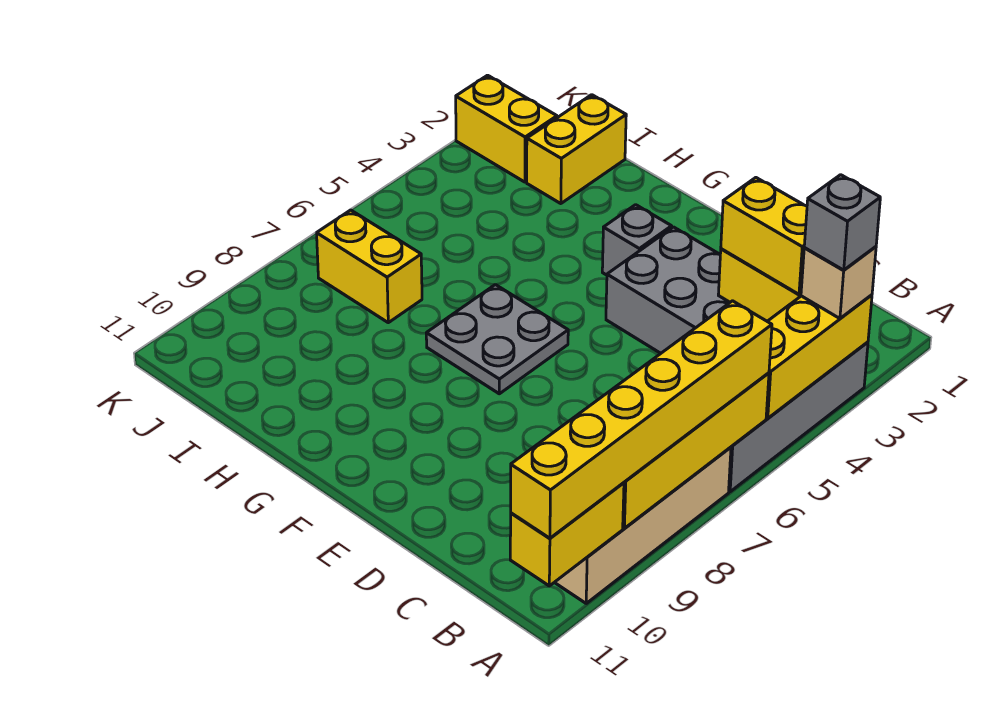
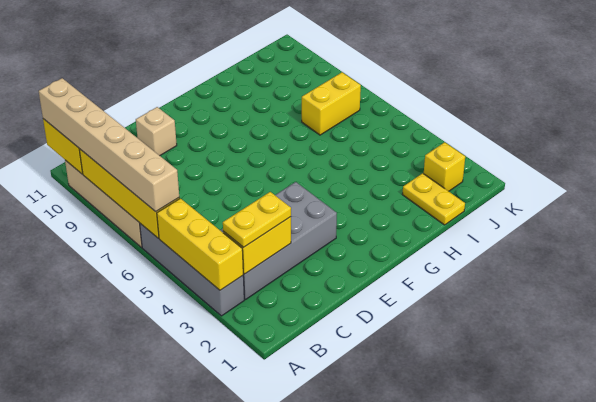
tan 1x1 brick [801,247,876,318] -> tan 1x1 brick moved to [136,107,177,156]
grey 1x1 brick [804,175,880,270] -> none
yellow 1x6 brick [511,301,772,538] -> tan 1x6 brick [39,78,179,212]
yellow 1x2 brick [721,178,807,294] -> yellow 1x2 plate [223,192,291,247]
grey 1x1 brick [602,205,672,275] -> none
grey 2x2 plate [426,285,568,394] -> none
yellow 1x2 brick [527,95,626,204] -> yellow 1x2 plate [402,173,465,225]
yellow 1x2 brick [456,75,557,182] -> yellow 1x1 brick [424,142,465,191]

